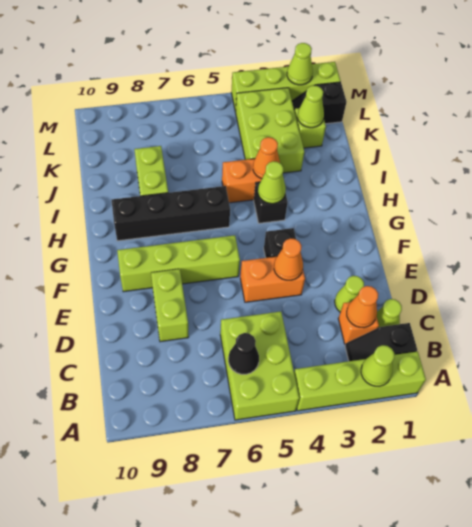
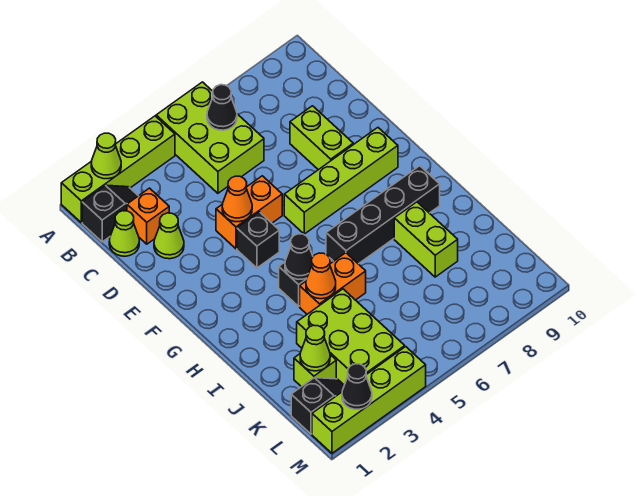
orange 1x1 cone [347,286,378,328] -> none
lime 1x1 cone [258,161,286,204] -> black 1x1 cone [285,234,313,279]
lime 1x1 cone [287,43,313,85] -> black 1x1 cone [342,364,372,409]

